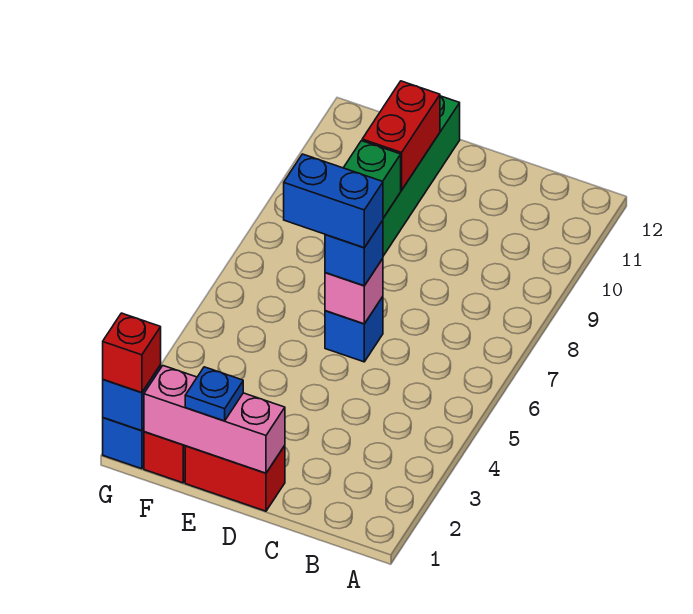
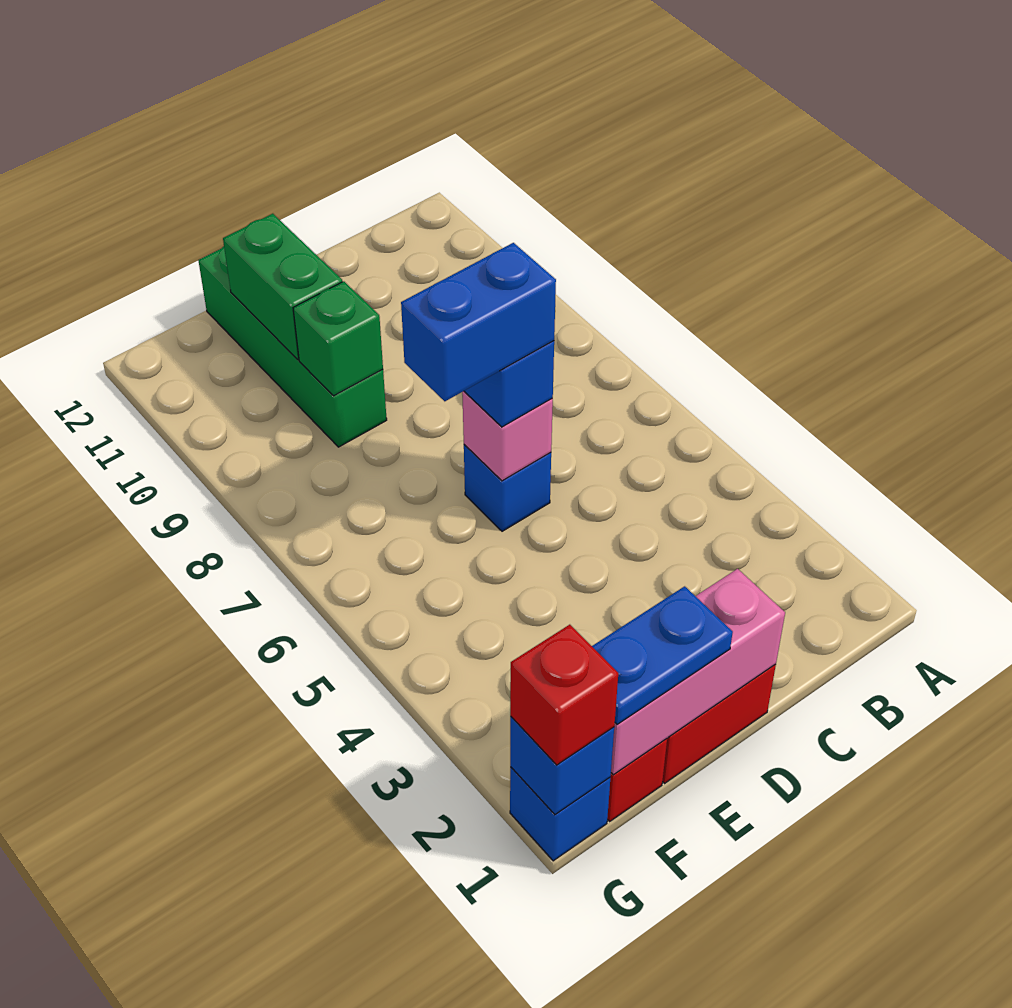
blue 1x1 plate [185,367,243,421] -> blue 1x2 plate [592,586,733,724]
red 1x2 brick [362,81,440,190] -> green 1x2 brick [223,214,342,359]

